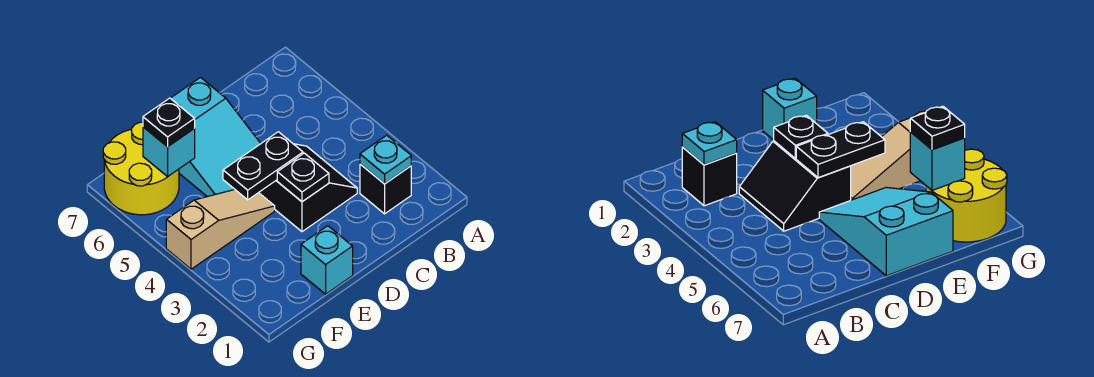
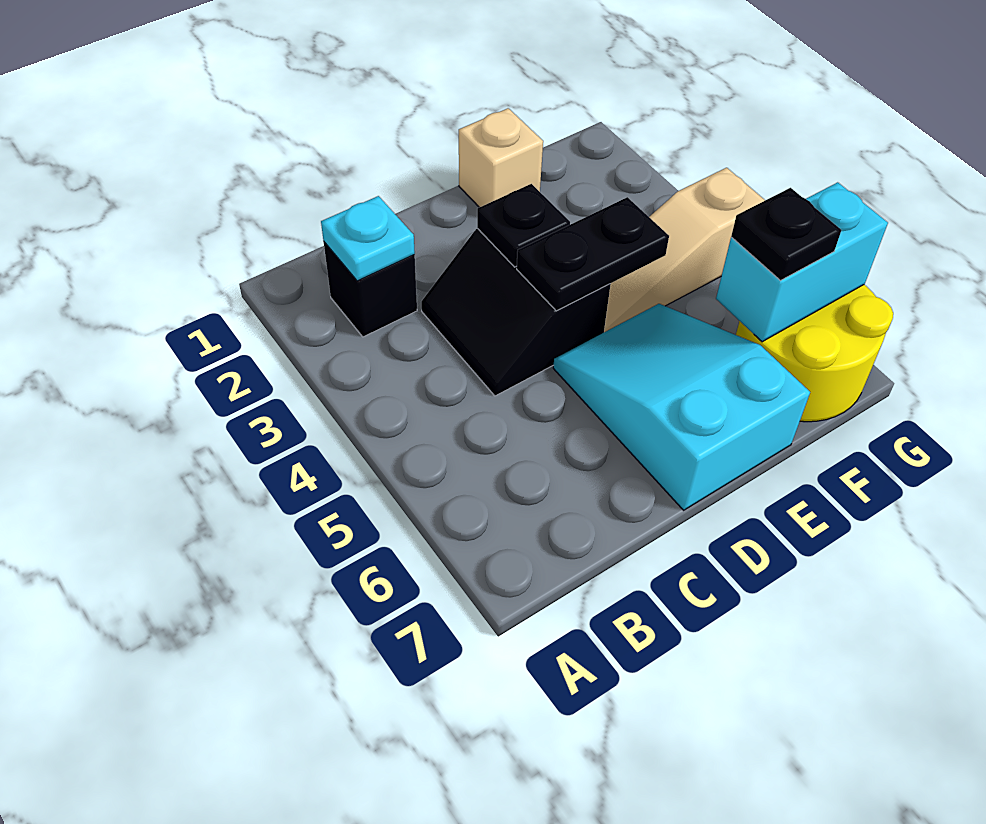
cyan 1x1 brick [301,226,353,294] -> tan 1x1 brick [459,108,543,207]
cyan 1x1 brick [143,127,195,176] -> cyan 1x2 brick [716,182,888,342]

